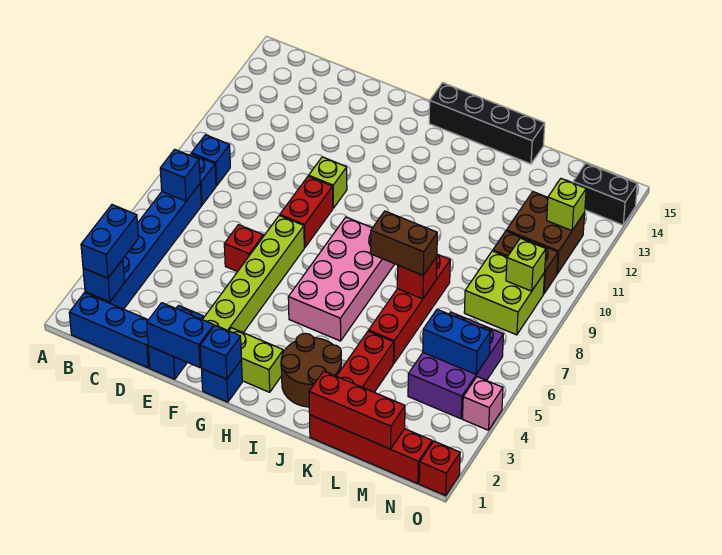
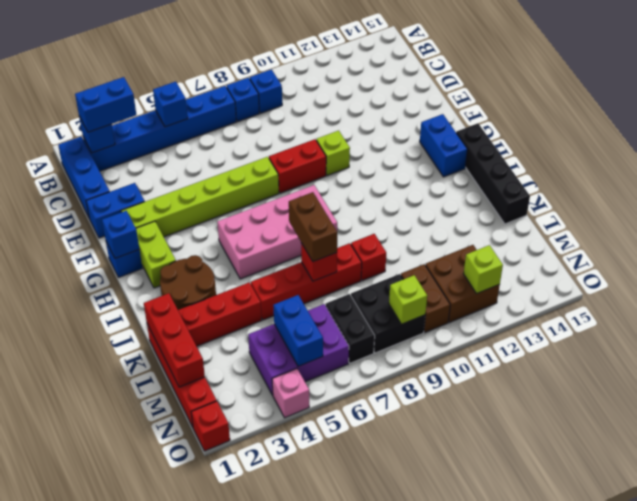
blue 1x1 brick [160,149,200,201] -> blue 1x1 brick moved to [153,82,188,127]
blue 1x2 brick [147,303,214,368] -> blue 1x2 brick moved to [420,114,467,177]
red 1x1 brick [224,225,263,272] -> red 1x1 brick moved to [351,234,386,280]
lime 2x2 brick [464,251,545,335] -> black 2x2 brick [351,274,425,353]
black 1x2 brick [573,163,637,225] -> black 1x2 brick moved to [326,294,375,363]

